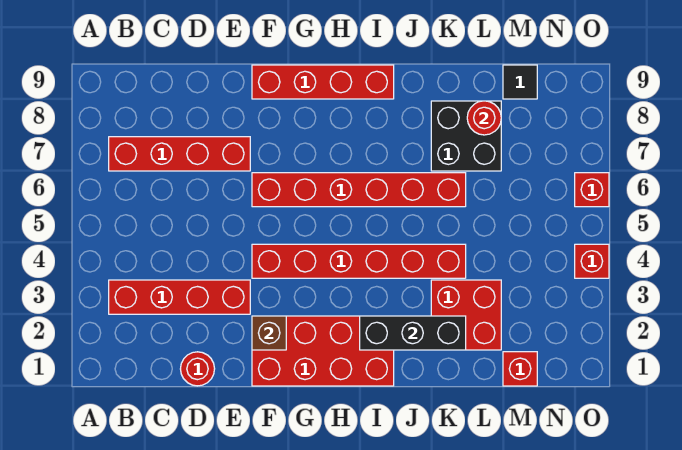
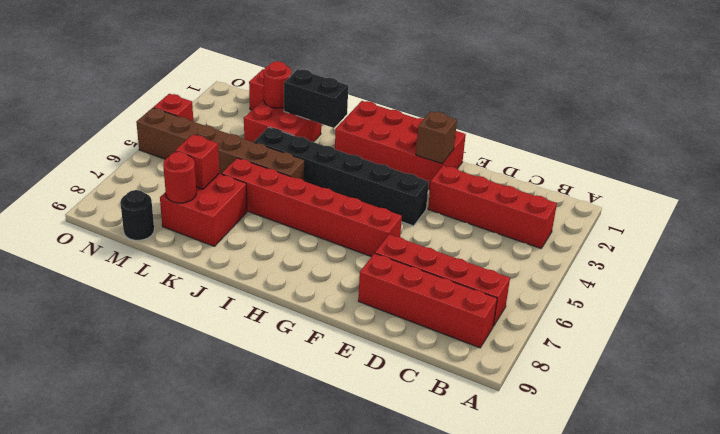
red 1x1 round brick [181,352,215,386] -> red 1x1 round brick moved to [264,61,291,108]
red 1x6 brick [252,244,466,278] -> black 1x6 brick [254,127,429,226]
red 1x4 brick [252,65,394,99] -> red 1x4 brick moved to [358,253,497,348]
black 1x3 brick [360,316,466,350] -> black 1x2 brick [284,69,348,128]
none -> brown 1x6 brick [136,108,305,180]
black 2x2 brick [431,101,501,171] -> red 2x2 brick [160,174,247,246]
black 1x1 tile [503,65,537,99] -> black 1x1 round brick [120,190,154,240]
red 1x1 brick [575,173,609,207] -> red 1x1 brick moved to [176,134,219,189]

